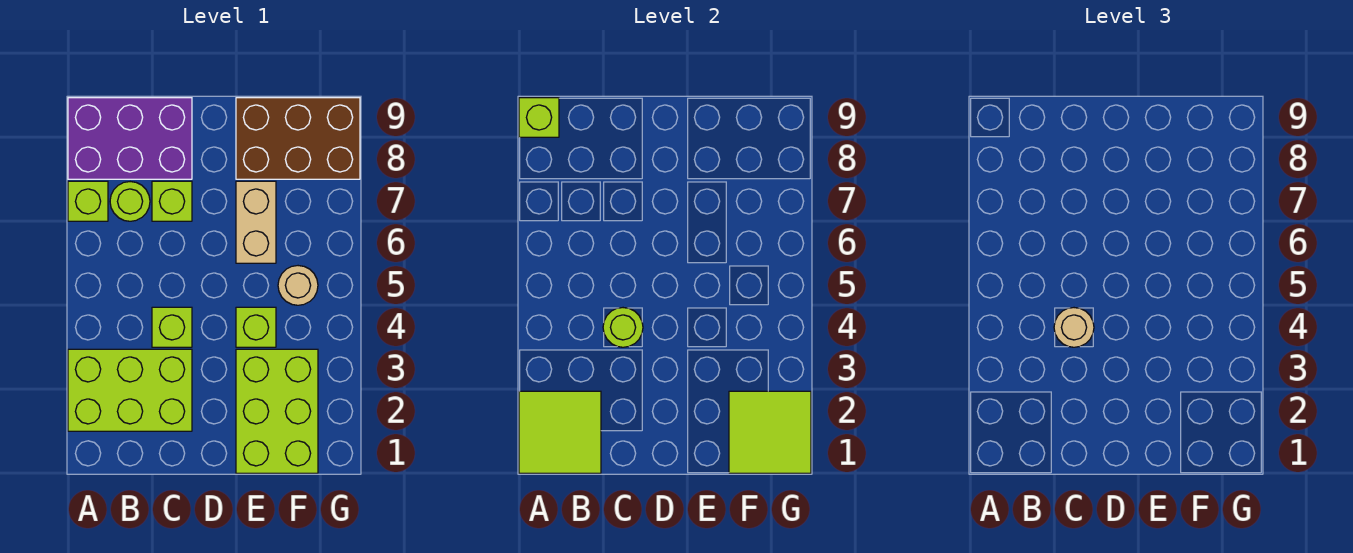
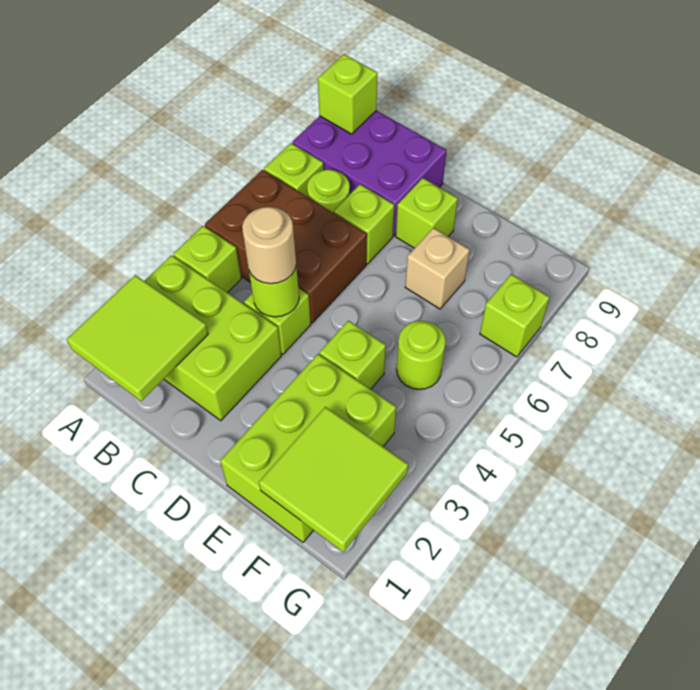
none -> lime 1x1 brick [173,226,241,293]
none -> lime 1x1 brick [396,178,458,248]
tan 1x2 brick [236,181,276,263] -> tan 1x1 brick [405,228,470,309]
brown 2x3 brick [236,98,360,179] -> brown 2x3 brick moved to [205,170,367,323]
tan 1x1 round brick [278,266,318,305] -> lime 1x1 round brick [397,321,446,389]
none -> lime 1x1 brick [480,274,549,357]

